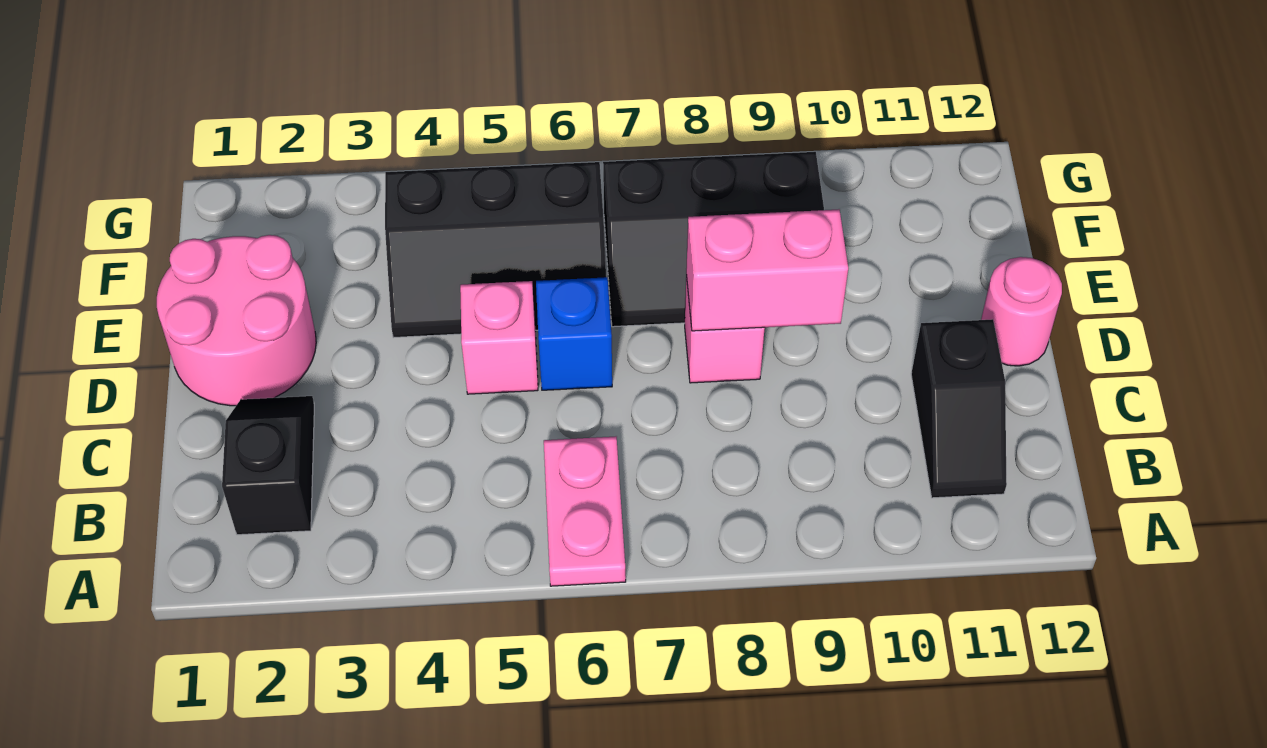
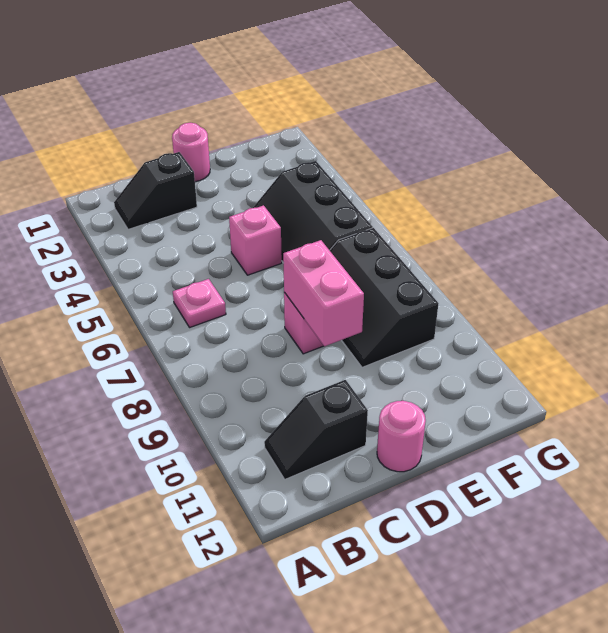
pink 1x2 plate [544,437,626,586] -> pink 1x1 plate [173,279,226,327]
black 1x2 slope [222,396,314,535] -> black 1x2 slope turned to [114,152,197,229]
pink 2x2 round brick [157,235,316,406] -> pink 1x1 round brick [172,123,210,182]
blue 1x1 brick [536,277,612,390] -> none

